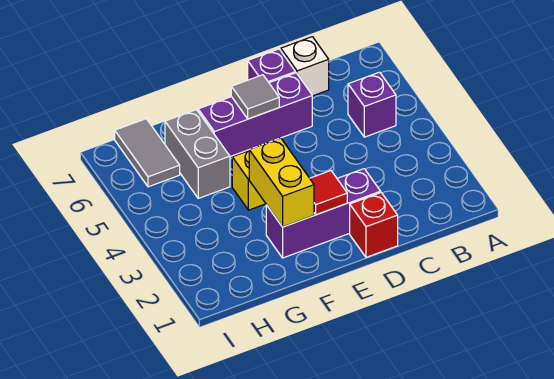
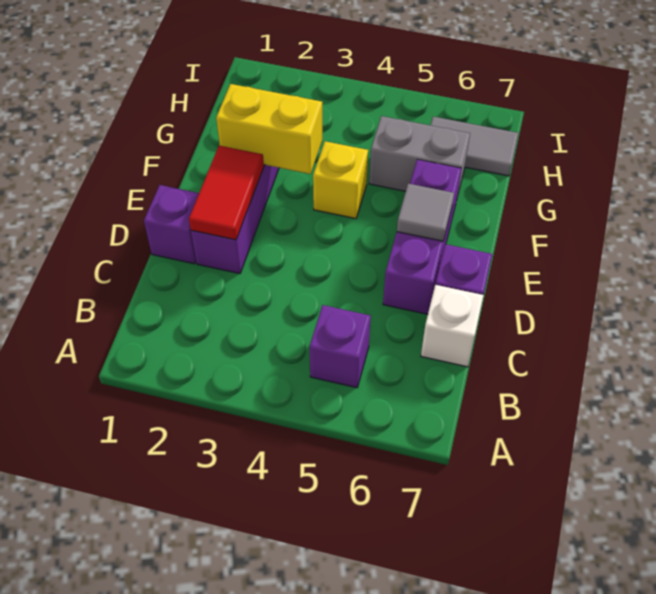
red 1x1 brick [350,193,398,257] -> purple 1x1 brick [144,185,199,264]
red 1x1 tile [310,171,347,215] -> red 1x2 tile [189,146,264,240]

